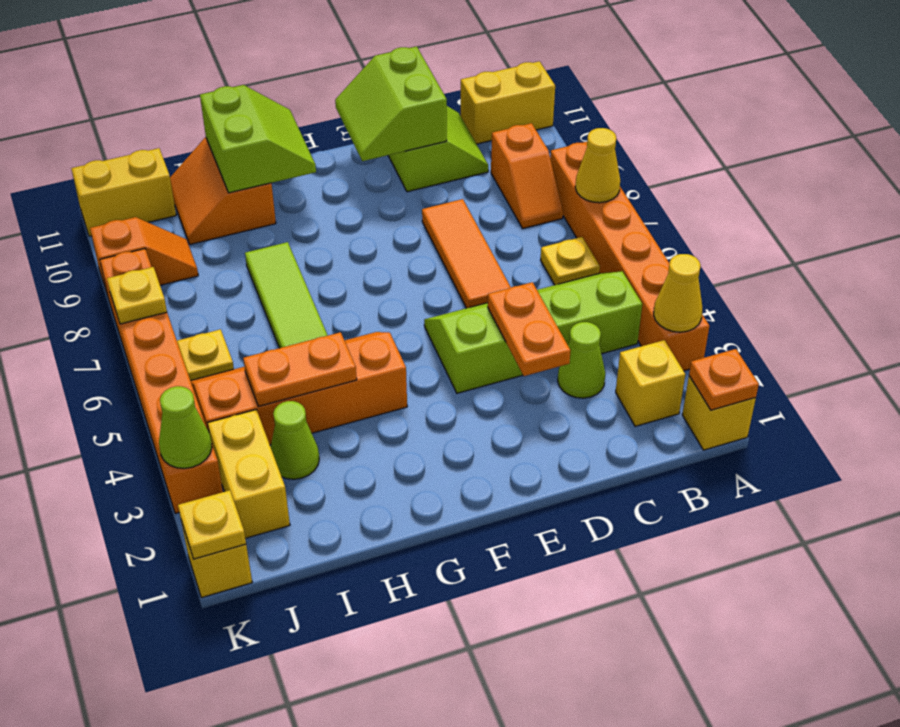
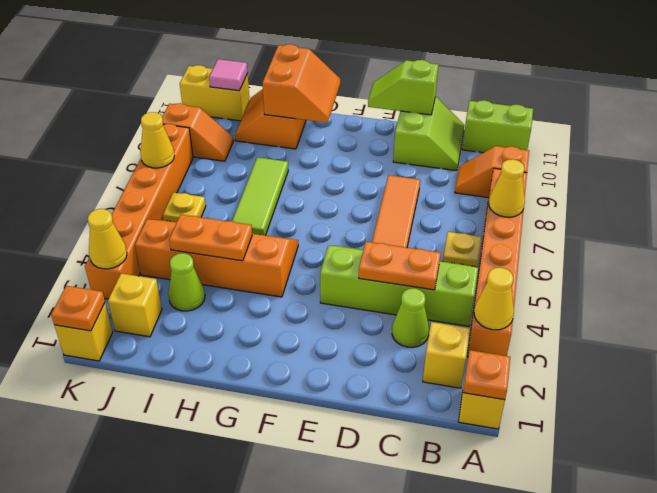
yellow 1x2 brick [461,61,555,144] -> lime 1x2 brick [462,100,533,153]
orange 1x2 slope [491,123,563,228] -> orange 1x2 slope turned to [455,146,529,198]
orange 1x2 plate [488,282,571,376] -> orange 1x2 plate turned to [359,242,441,290]
lime 2x2 slope [335,46,447,161] -> lime 1x2 slope [368,60,438,115]
lime 2x2 slope [200,85,316,193] -> orange 2x2 slope [263,44,340,123]
yellow 1x2 brick [208,410,290,538] -> yellow 1x1 brick [108,274,162,337]
none -> pink 1x1 tile [209,59,248,91]
yellow 1x1 plate [178,490,246,559] -> orange 1x1 plate [51,286,105,331]
lime 1x1 cone [159,386,212,468] -> yellow 1x1 cone [88,209,127,269]
yellow 1x1 plate [107,267,167,324] -> yellow 1x1 cone [140,112,174,168]

